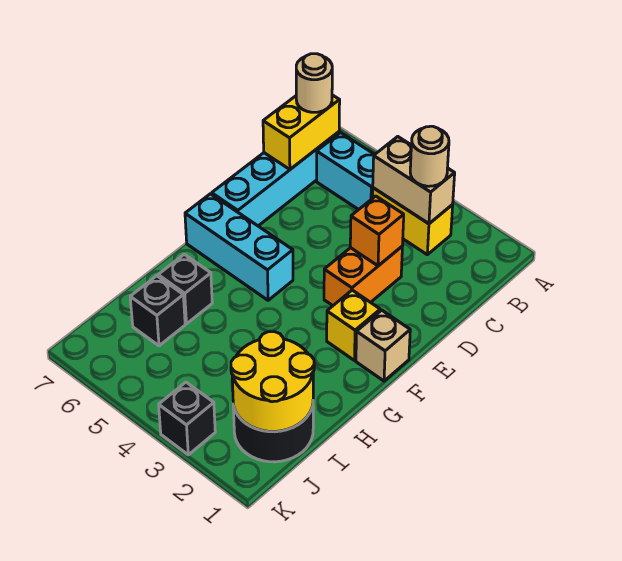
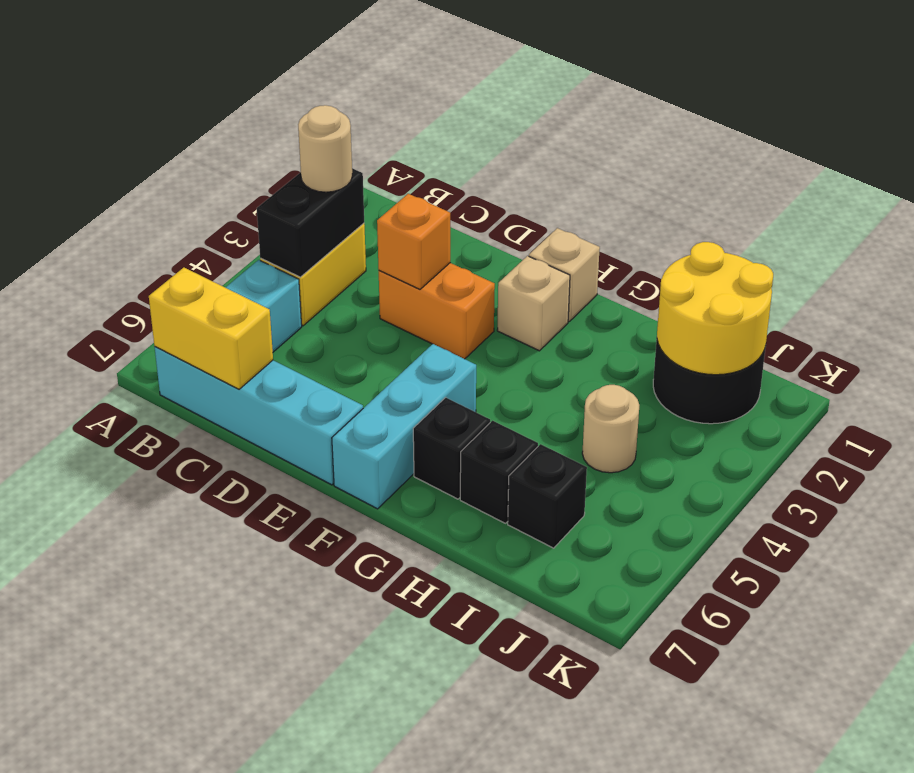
tan 1x2 brick [373,137,455,224] -> black 1x2 brick [257,168,364,277]
tan 1x1 round brick [296,54,332,112] -> tan 1x1 round brick moved to [582,385,639,473]
yellow 1x1 brick [327,290,380,360] -> tan 1x1 brick [497,256,570,351]
black 1x1 brick [159,382,215,455] -> black 1x1 brick moved to [413,397,490,499]

